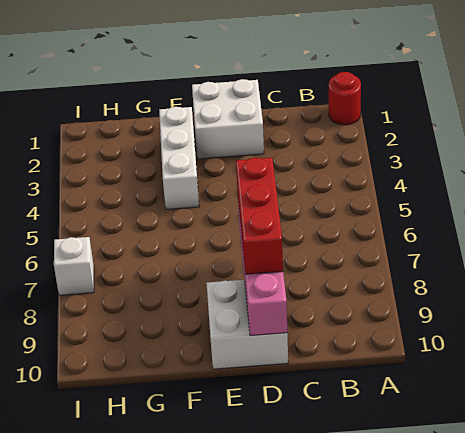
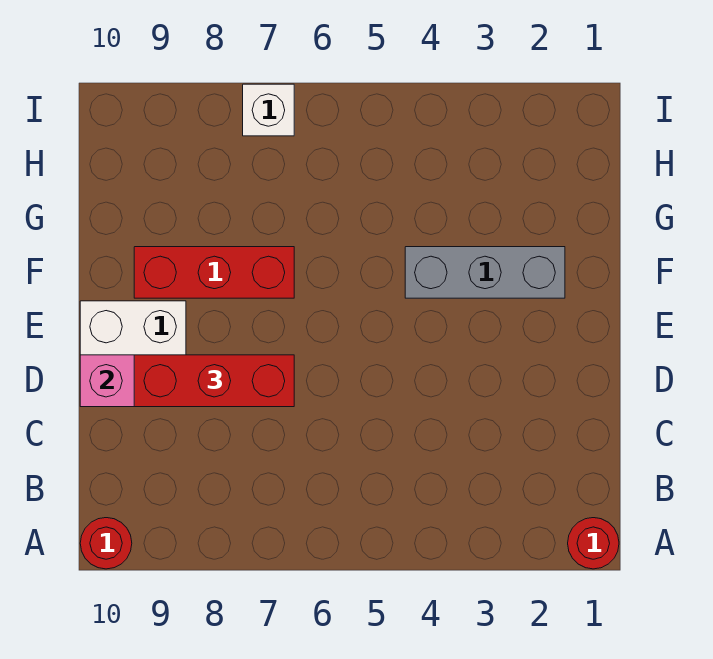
none -> red 1x1 round brick [80,518,132,569]
white 2x2 brick [192,79,264,159] -> none
white 1x3 brick [159,107,199,209] -> grey 1x3 brick [405,247,565,298]
none -> red 1x3 brick [134,247,294,298]

